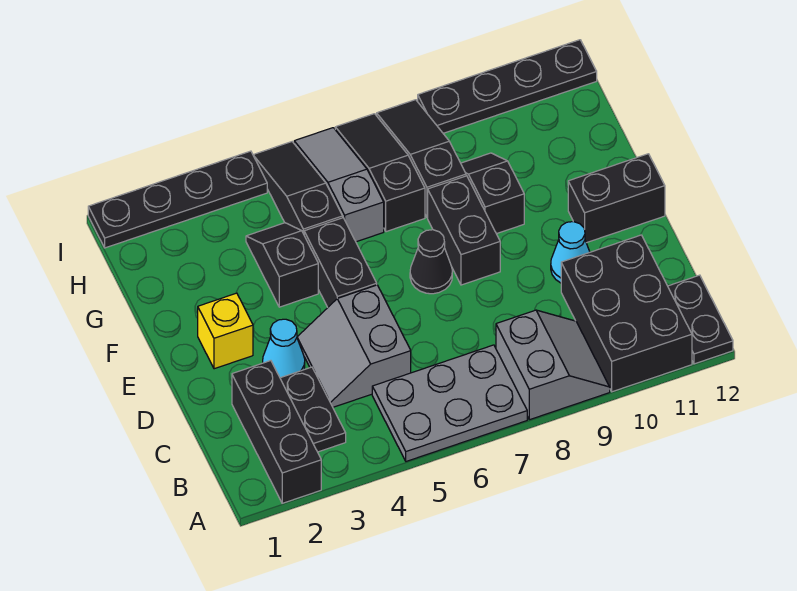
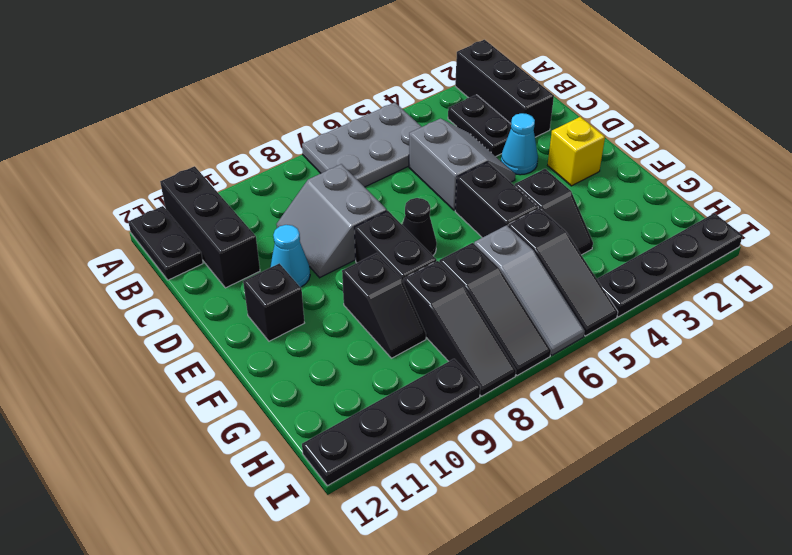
grey 2x2 slope [496,310,610,420] -> grey 2x2 slope moved to [276,164,387,278]
black 2x3 brick [561,235,692,392] -> black 1x3 brick [160,166,260,288]
black 1x2 brick [568,154,665,243] -> black 1x1 brick [243,263,304,341]

